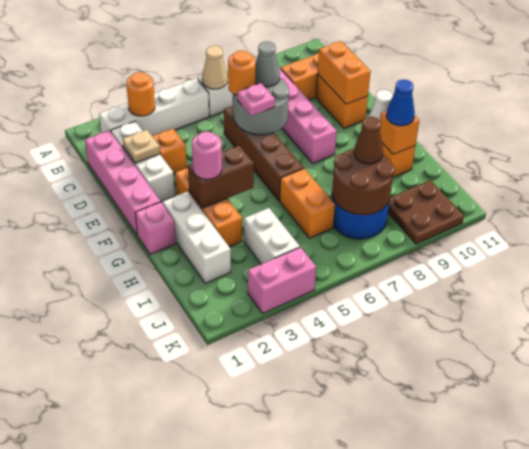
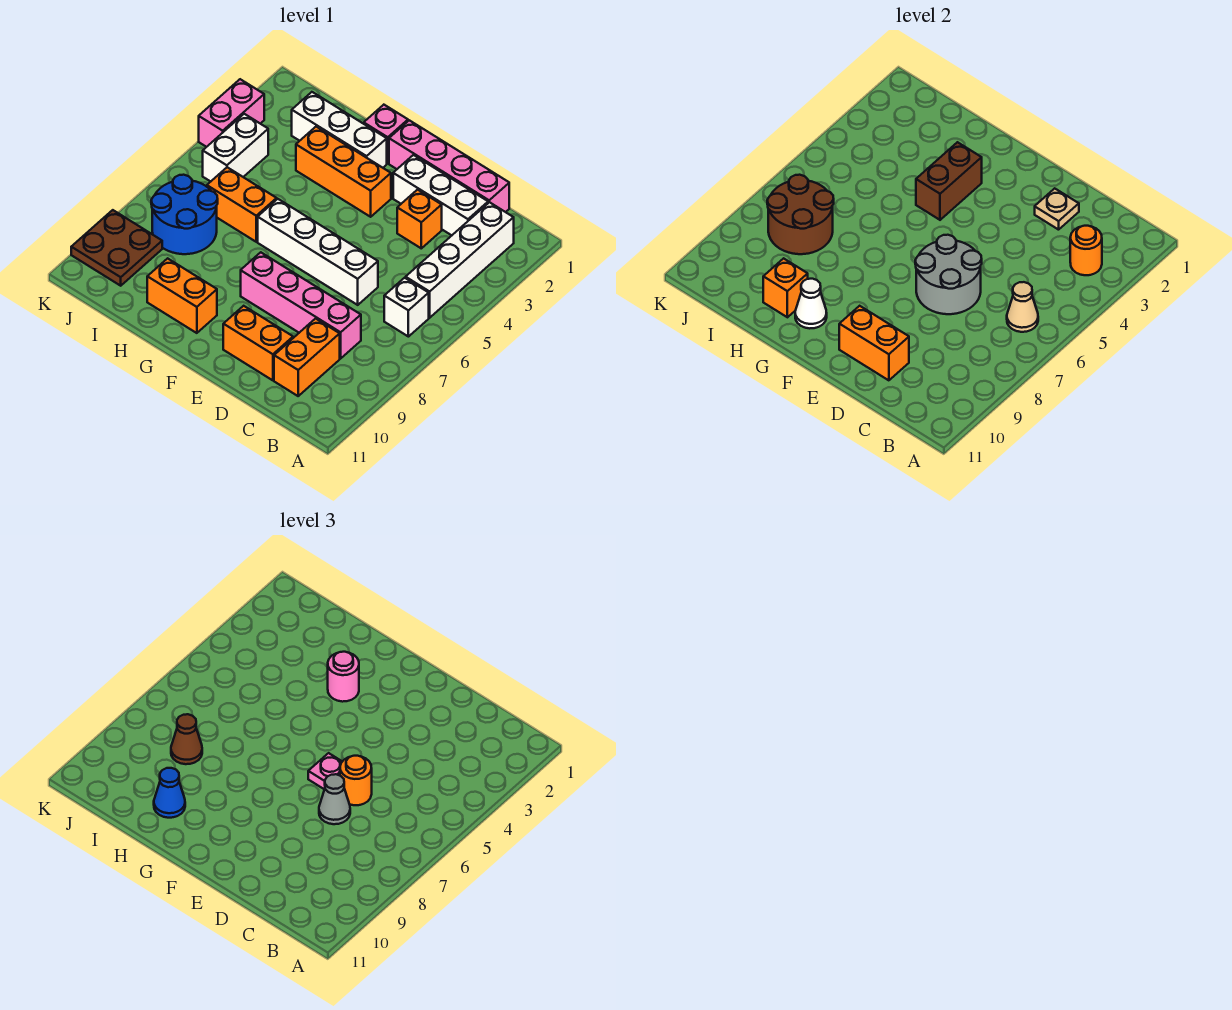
brown 1x4 brick [224,106,304,201] -> white 1x4 brick [258,199,378,305]
white 1x2 brick [244,208,300,264] -> white 1x2 brick turned to [203,114,268,182]

